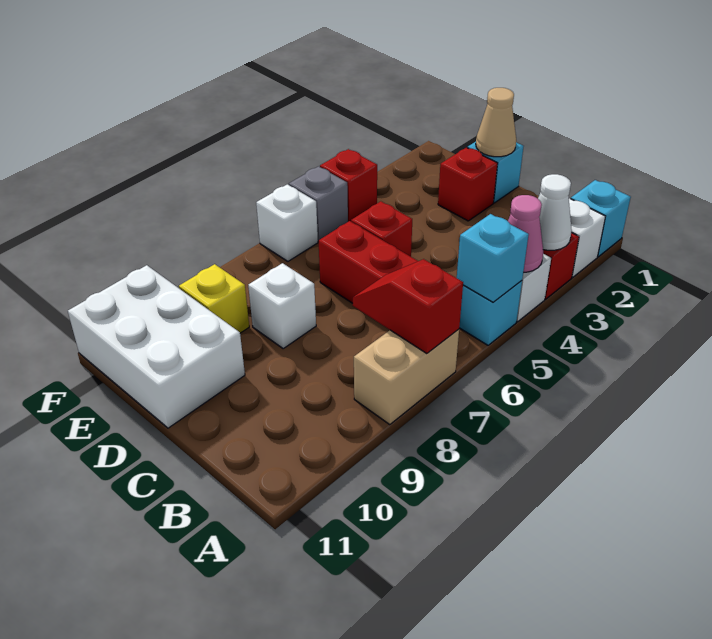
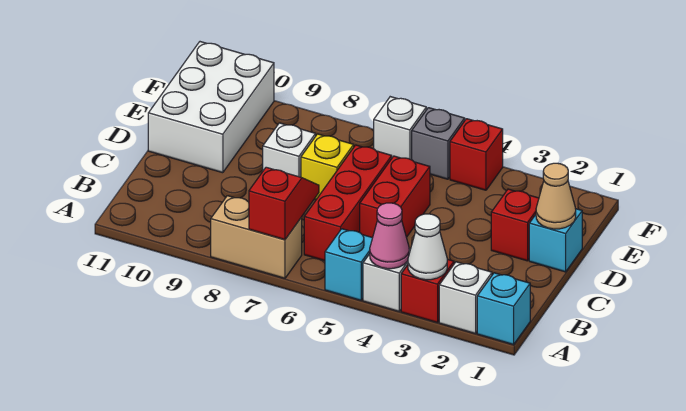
cyan 1x1 brick [457,214,529,302] -> none
red 1x1 brick [351,201,412,257] -> red 1x2 brick [360,156,430,238]
yellow 1x1 brick [179,264,249,333] -> yellow 1x1 brick moved to [301,134,354,200]

